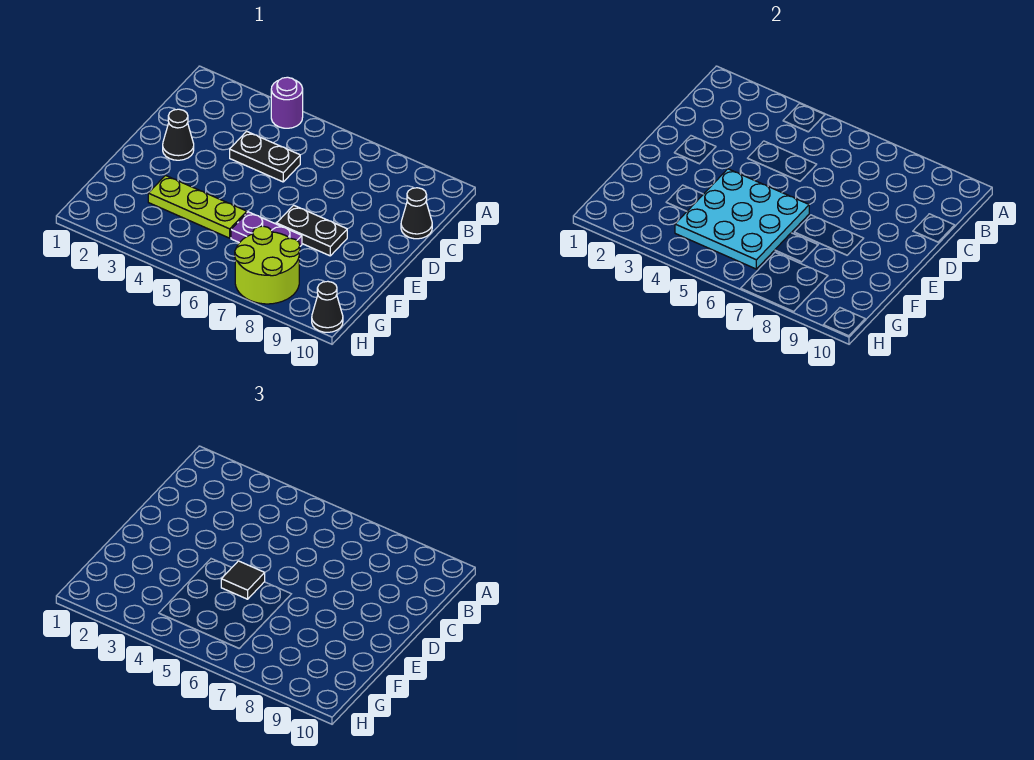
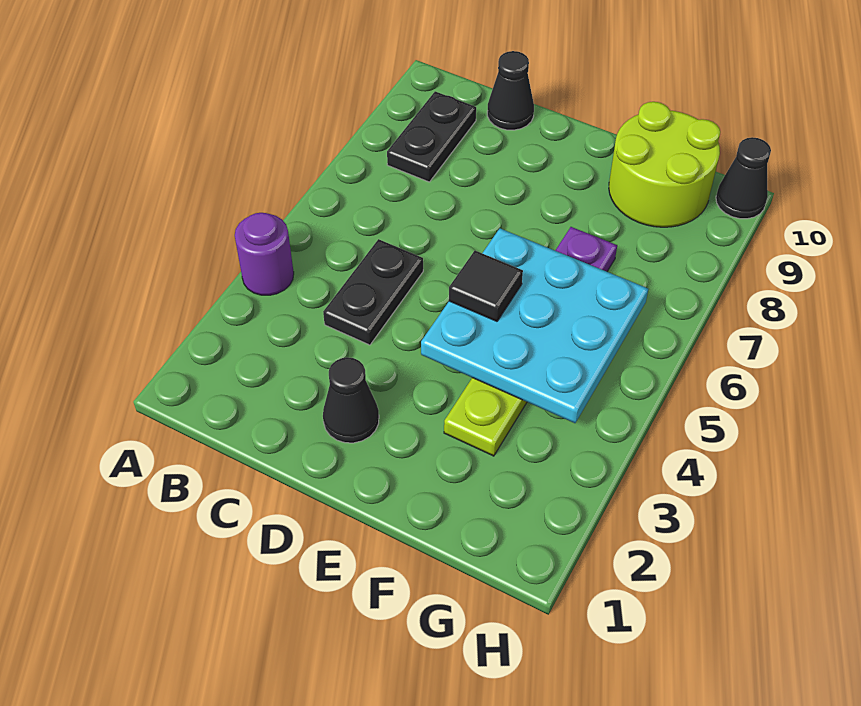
black 1x2 plate [277,205,347,256] -> black 1x2 plate moved to [387,91,476,182]
lime 2x2 round brick [235,226,300,304] -> lime 2x2 round brick moved to [609,102,720,227]

